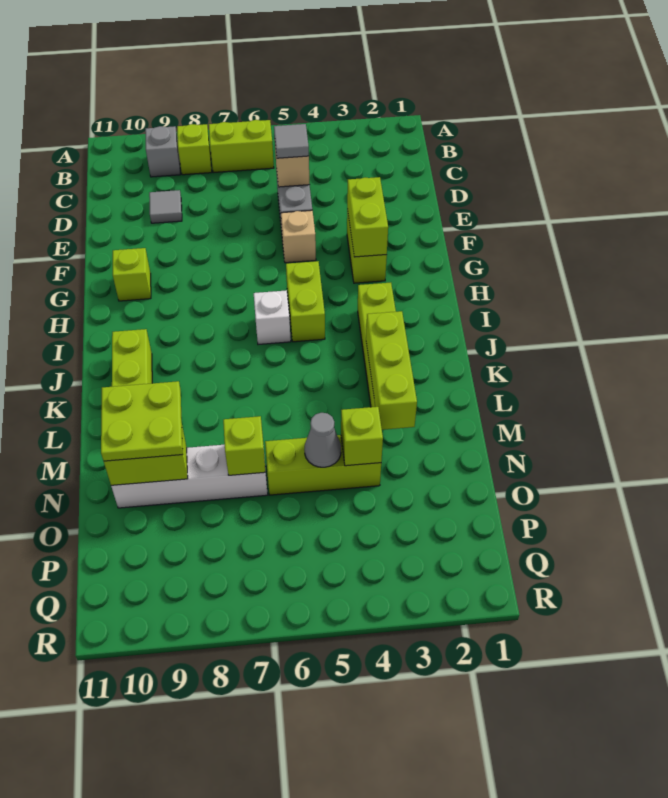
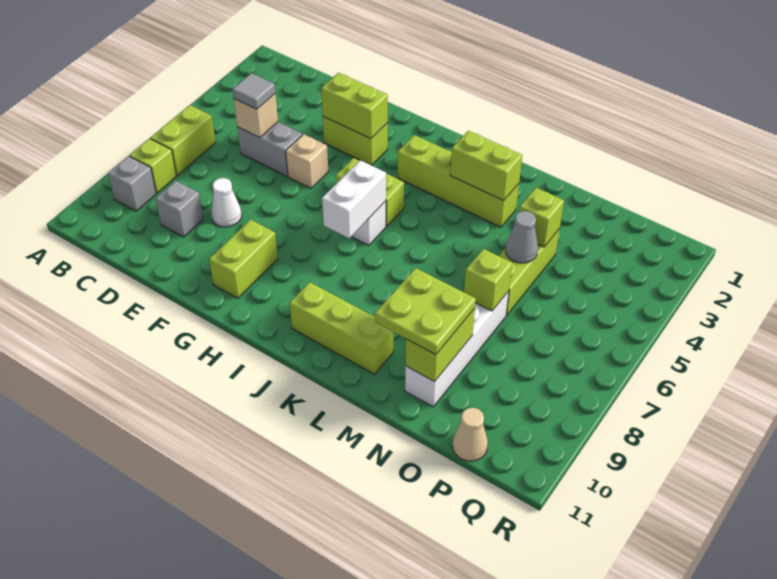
grey 1x1 tile [149,190,182,223] -> grey 1x1 brick [156,181,203,237]
none -> white 1x1 cone [211,178,242,227]
lime 1x1 brick [113,248,151,301] -> lime 1x2 brick [209,220,278,298]
none -> white 1x2 brick [322,160,386,238]
lime 1x3 brick [366,311,417,430] -> lime 1x2 brick [450,131,522,201]
none -> tan 1x1 cone [452,408,488,461]

